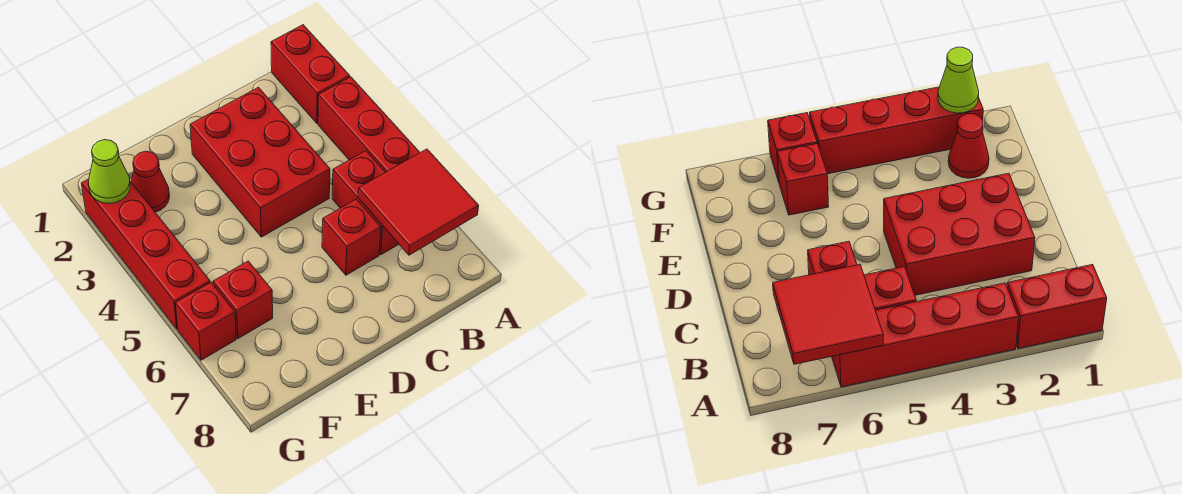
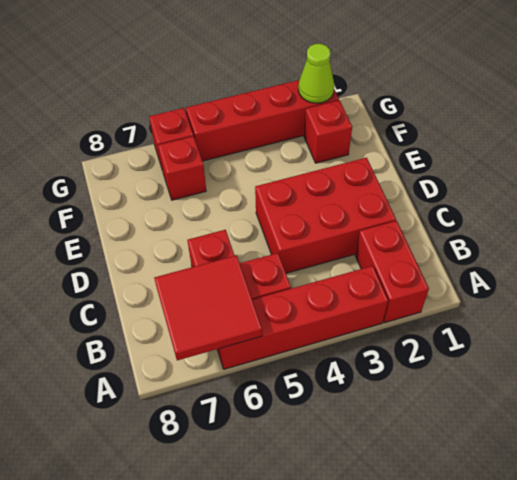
red 1x2 brick [271,25,350,123] -> red 1x2 brick turned to [355,221,429,323]
red 1x1 cone [131,151,170,212] -> red 1x1 brick [304,100,352,163]

